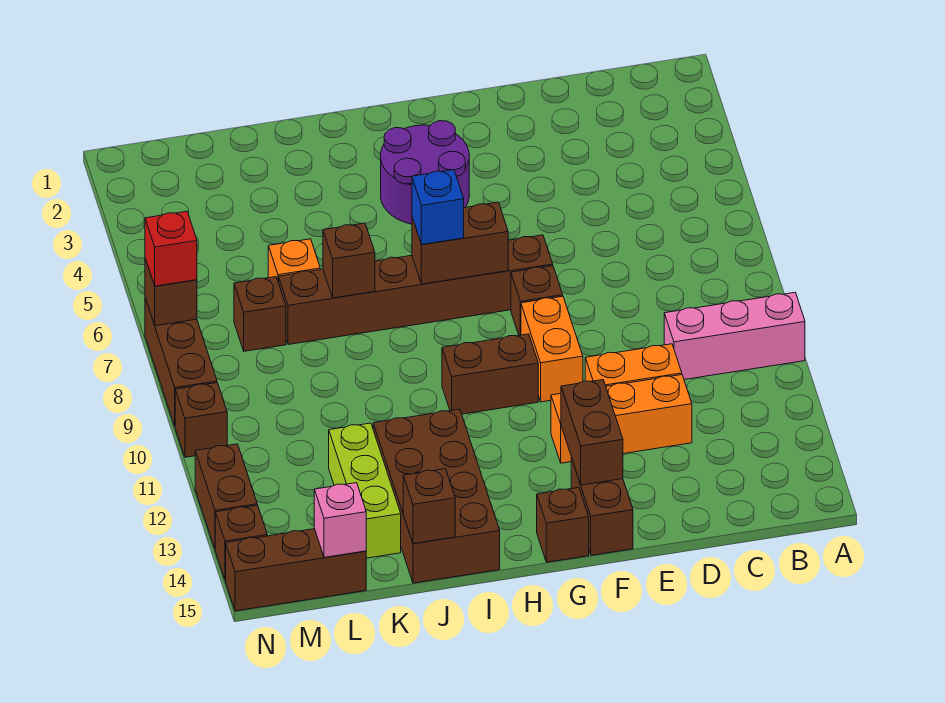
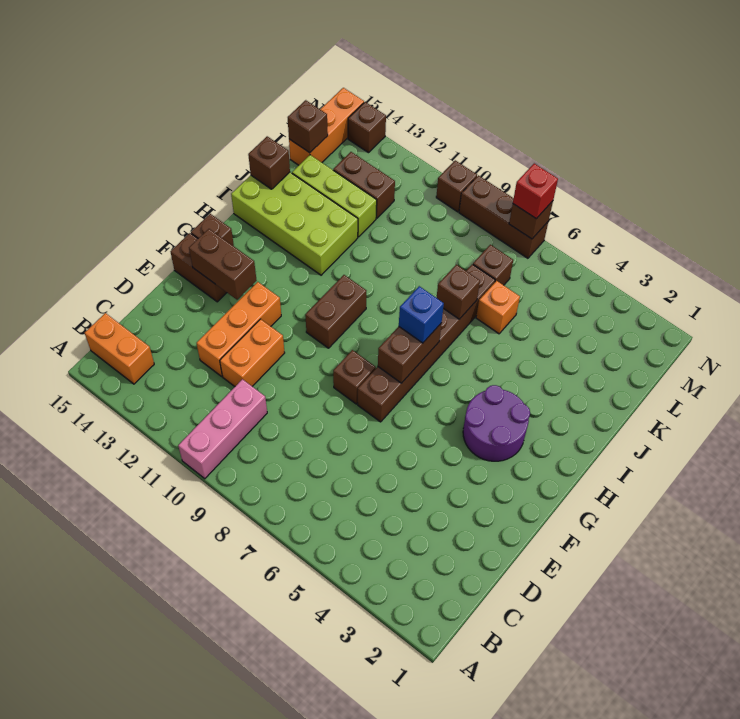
orange 1x2 brick [521,296,583,402] -> orange 1x2 brick moved to [85,313,154,384]
brown 2x4 brick [373,409,500,583] -> lime 2x4 brick [231,172,358,275]
brown 1x3 brick [226,529,366,611] -> orange 1x3 brick [289,88,364,165]
pink 1x1 brick [314,483,366,557] -> brown 1x1 brick [288,100,328,153]
brown 1x2 brick [195,444,257,548] -> brown 1x2 brick moved to [333,152,395,218]

